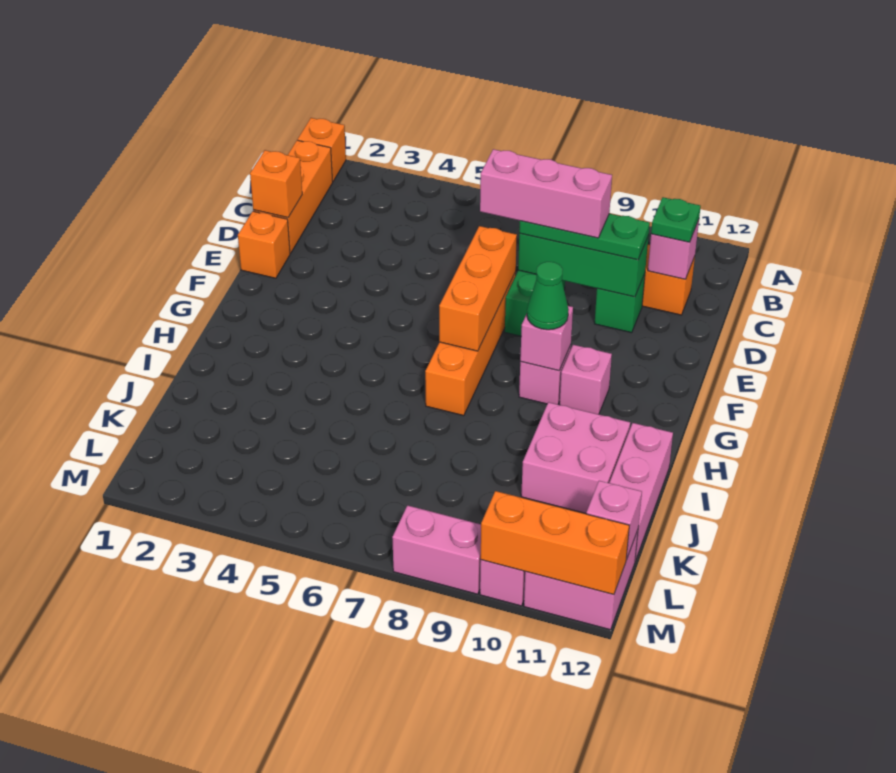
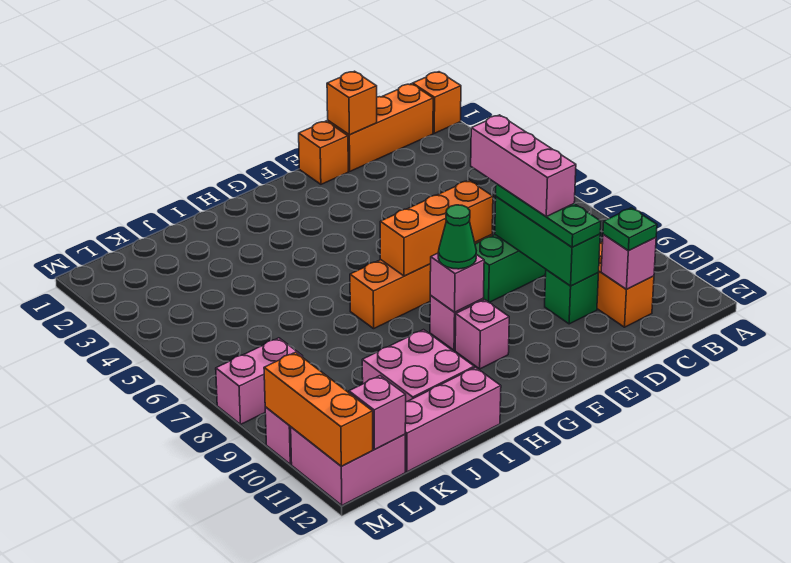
pink 1x2 brick [392,505,481,594] -> pink 1x2 brick turned to [216,338,303,424]

